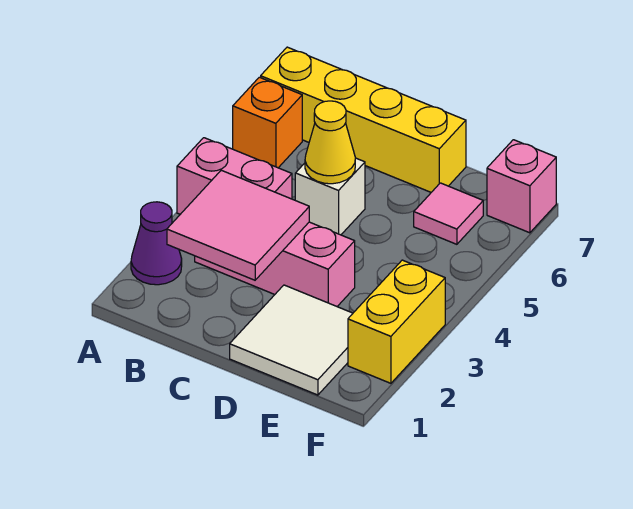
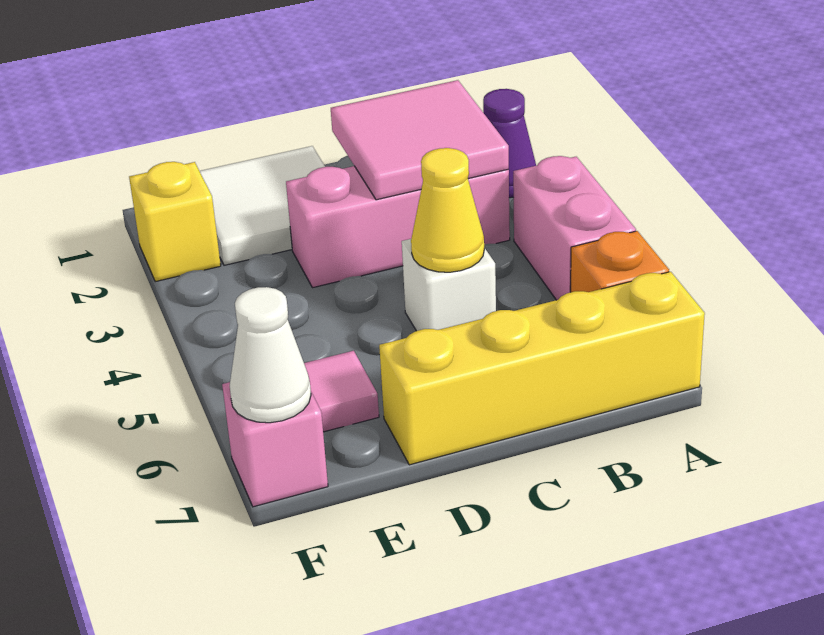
pink 1x2 brick [177,138,292,214] -> pink 1x2 brick turned to [513,156,636,300]
yellow 1x2 brick [348,260,445,383] -> yellow 1x1 brick [129,162,221,282]
none -> white 1x1 cone [230,287,311,423]

